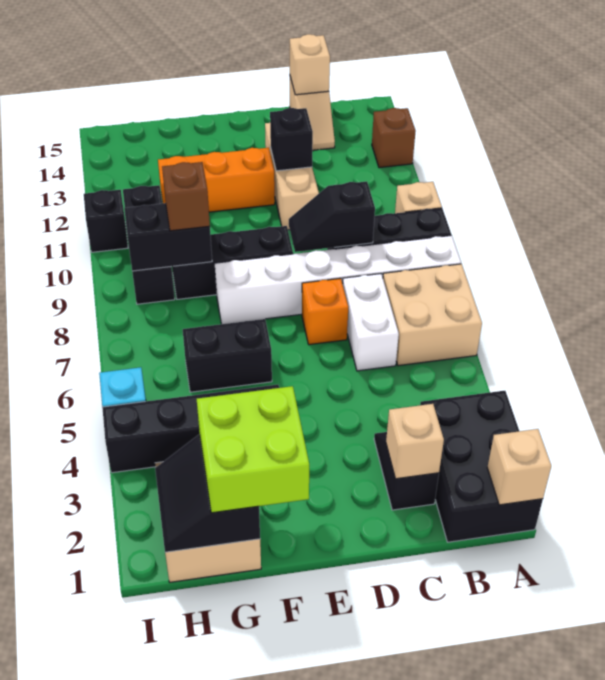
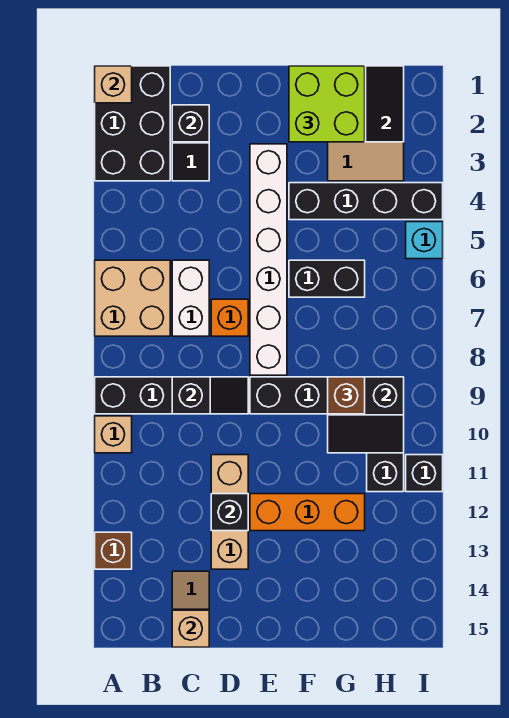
white 1x6 brick [215,235,461,324] -> white 1x6 brick turned to [250,144,287,375]
tan 1x1 brick [386,404,444,479] -> black 1x1 brick [172,105,209,142]

